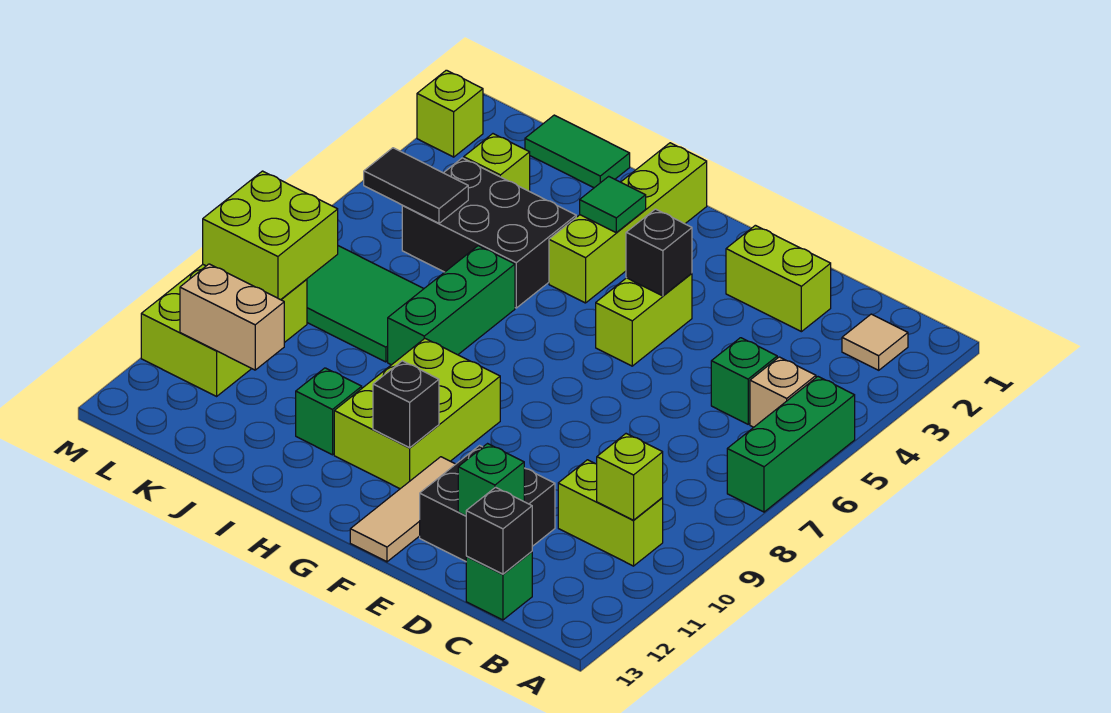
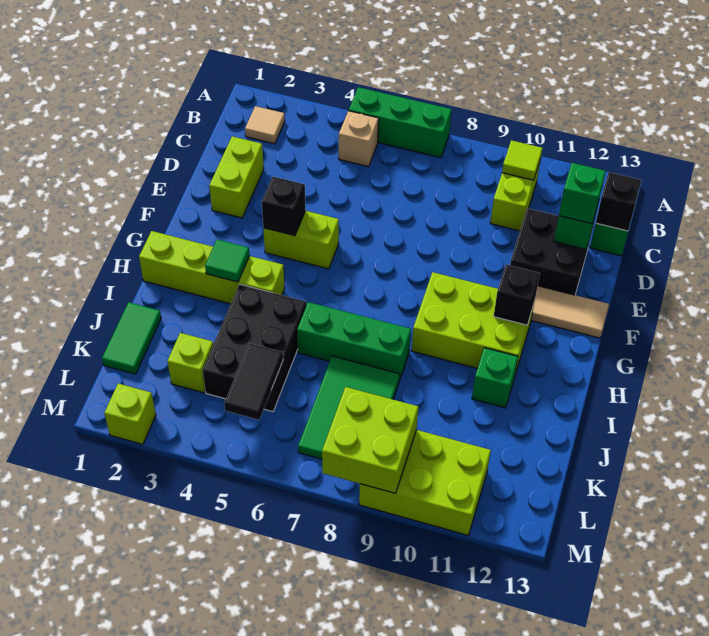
lime 1x1 brick [597,434,663,520] -> lime 1x1 tile [502,140,542,180]
green 1x1 brick [711,338,777,424] -> green 1x1 brick moved to [559,163,606,224]
tan 1x2 brick [180,264,284,370] -> none

